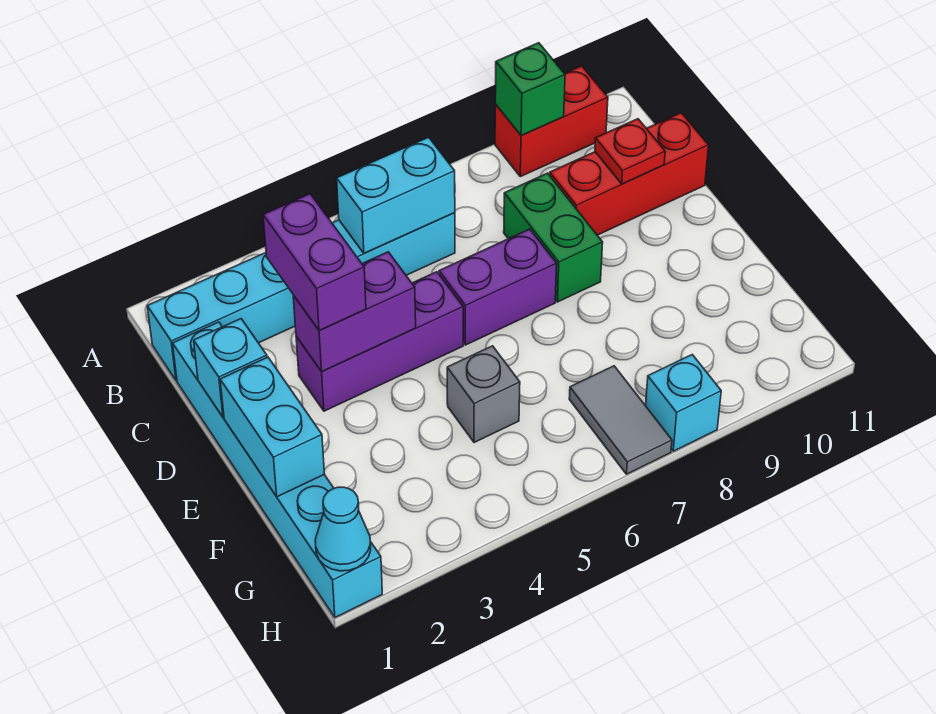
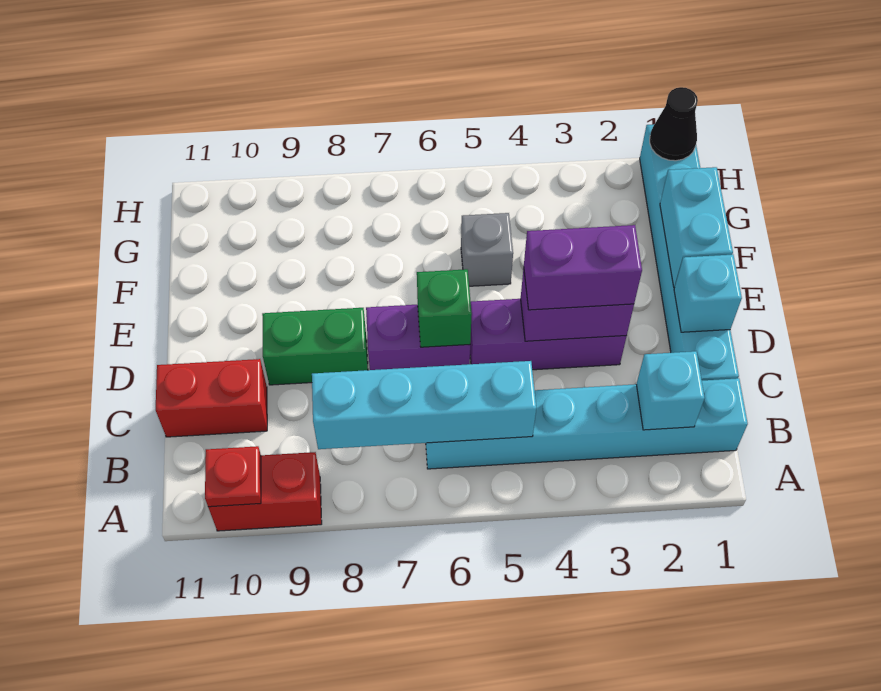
green 1x1 brick [495,43,565,136] -> green 1x1 brick moved to [417,269,472,347]
cyan 1x2 brick [337,137,455,253] -> cyan 1x4 brick [312,361,536,449]
purple 1x2 brick [263,194,366,331] -> purple 1x2 brick turned to [524,225,642,310]
green 1x2 brick [504,173,603,302] -> green 1x2 brick turned to [262,308,368,385]
red 1x3 brick [550,113,709,235] -> red 1x2 brick [156,359,267,437]
red 1x1 plate [595,119,665,184] -> red 1x1 plate moved to [205,446,261,507]
grey 1x2 tile [569,366,672,474] -> none
cyan 1x1 cone [315,487,371,571] -> black 1x1 cone [650,87,698,161]
cyan 1x1 brick [646,355,721,451] -> cyan 1x1 brick moved to [636,351,705,430]

